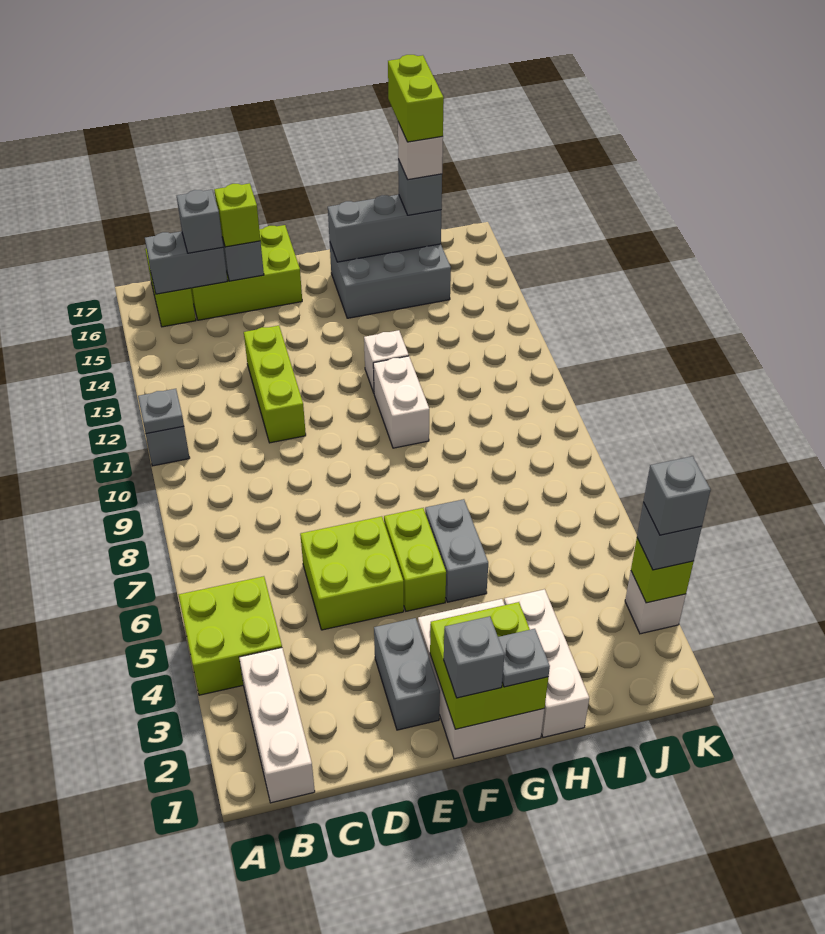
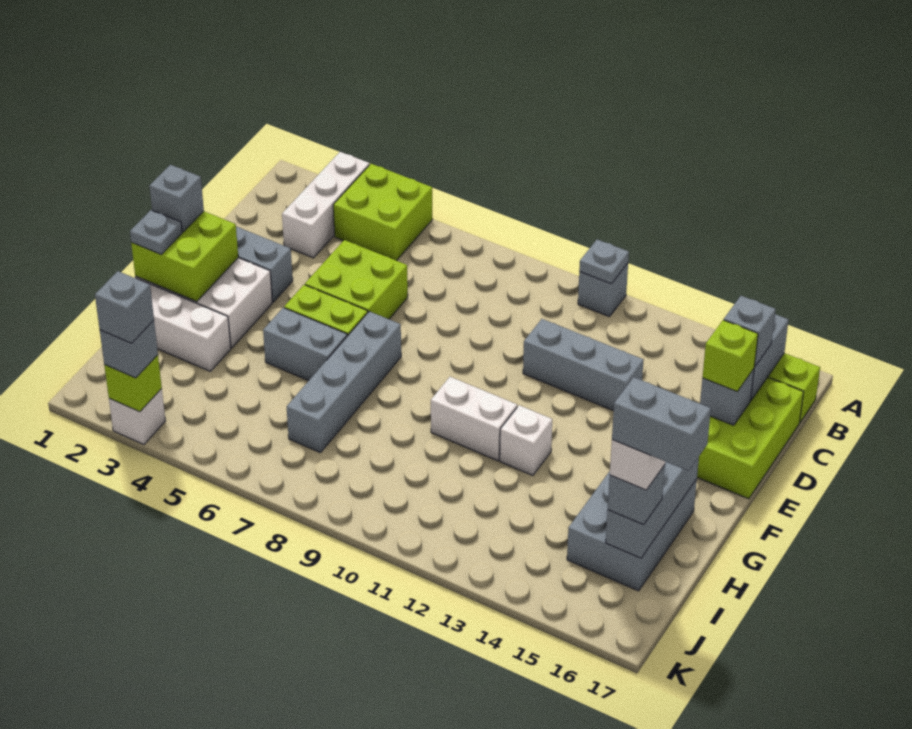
white 1x3 brick [239,648,315,803] -> white 1x3 brick turned to [282,152,369,258]
lime 1x3 brick [244,326,306,443] -> grey 1x3 brick [523,319,644,411]
none -> grey 1x4 brick [287,311,401,452]
lime 1x2 brick [388,55,444,142] -> grey 1x2 brick [612,377,711,471]

